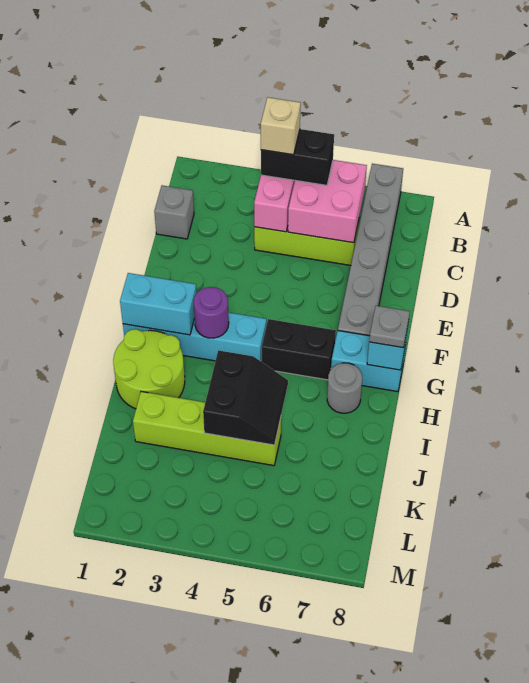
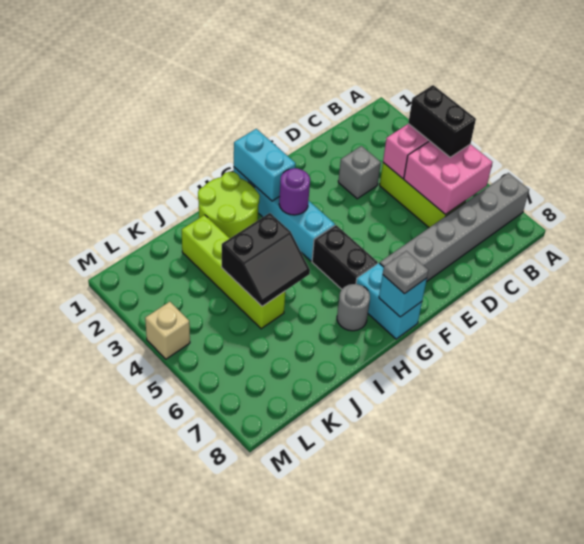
tan 1x1 brick [261,97,301,155] -> tan 1x1 brick moved to [145,302,190,359]
grey 1x1 brick [154,185,194,239] -> grey 1x1 brick moved to [338,146,381,199]

